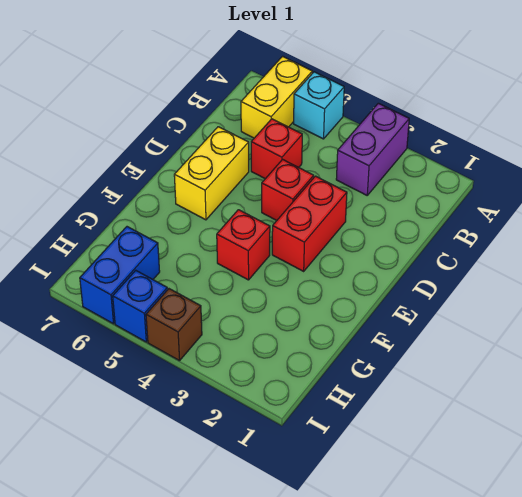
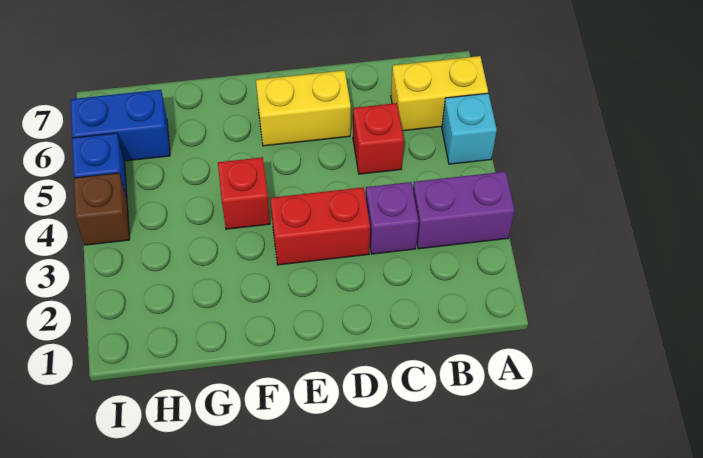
none -> purple 1x1 brick [366,182,419,254]
red 1x1 brick [262,159,314,220] -> none

